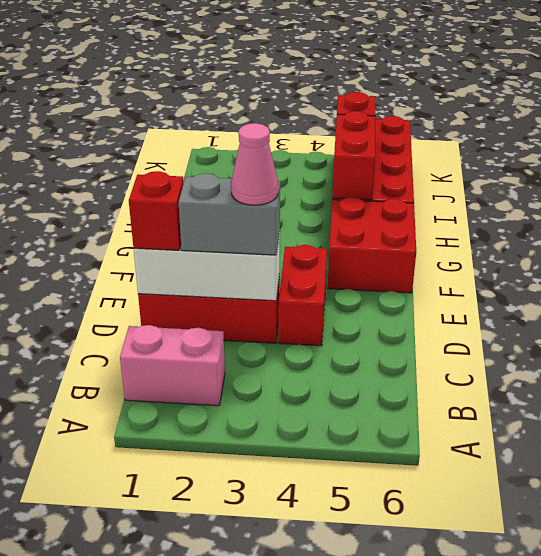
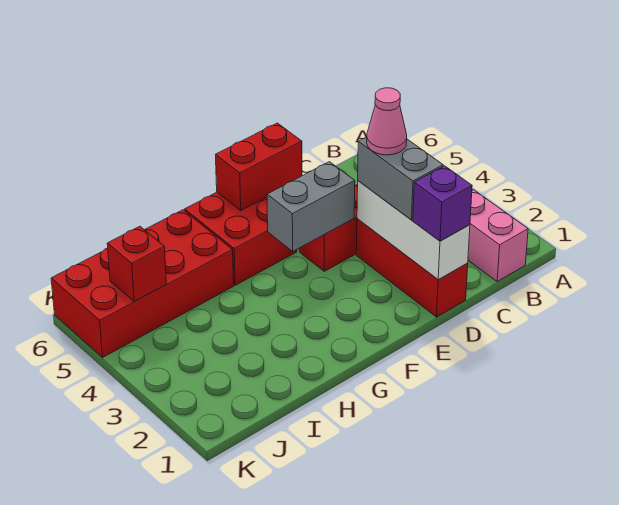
red 1x1 brick [129,171,184,250] -> purple 1x1 brick [413,166,472,241]
none -> grey 1x2 brick [267,162,355,251]
red 1x2 brick [332,111,375,200] -> red 1x2 brick moved to [216,123,302,210]

